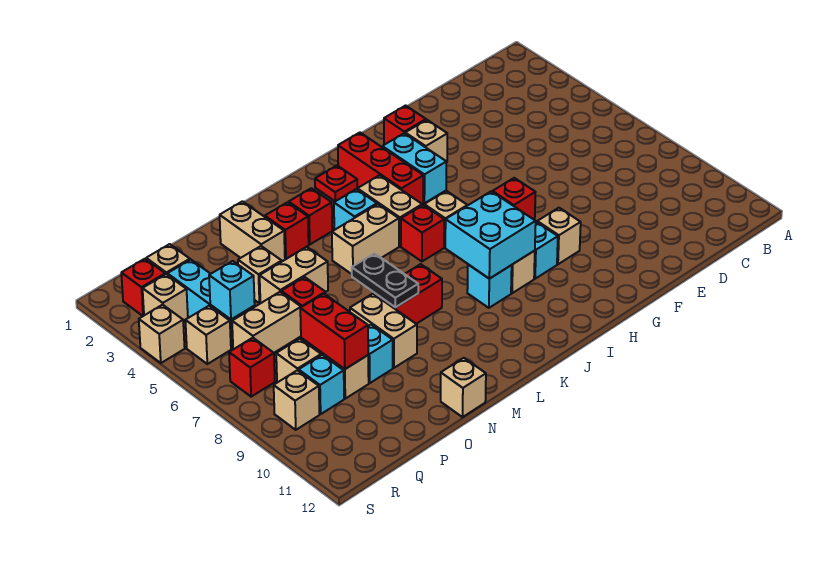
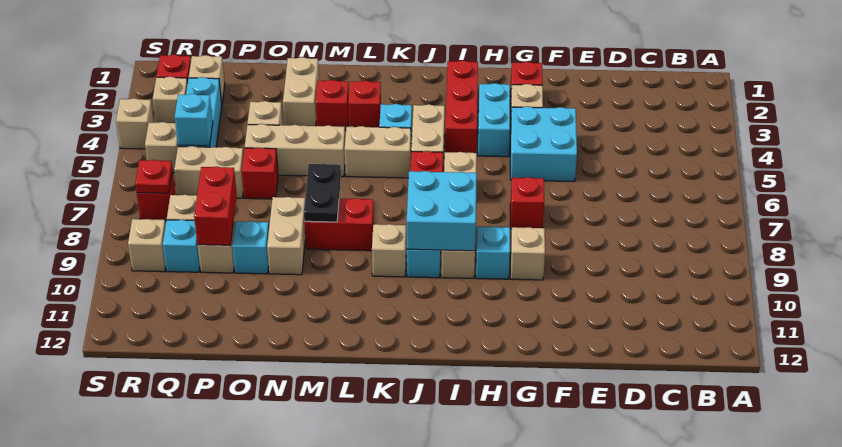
none -> cyan 2x2 brick [510,106,577,182]
red 1x1 plate [315,166,357,201] -> red 1x1 plate moved to [135,160,172,193]
tan 1x2 brick [260,247,328,303] -> tan 1x3 brick [245,124,345,177]
tan 1x1 brick [441,358,486,417] -> tan 1x1 brick moved to [372,224,406,277]

